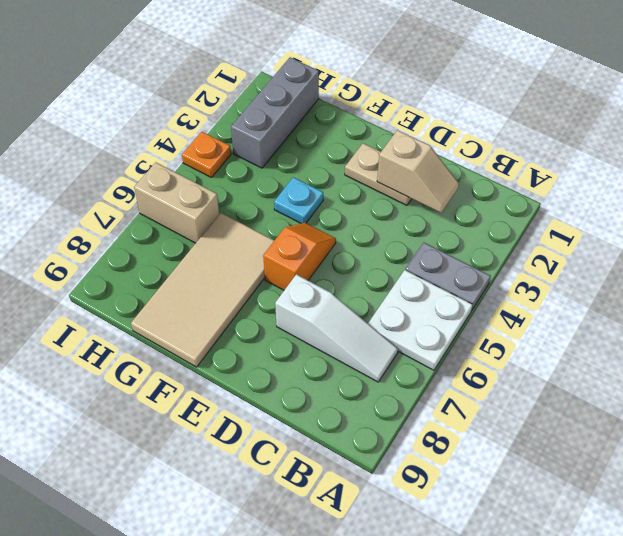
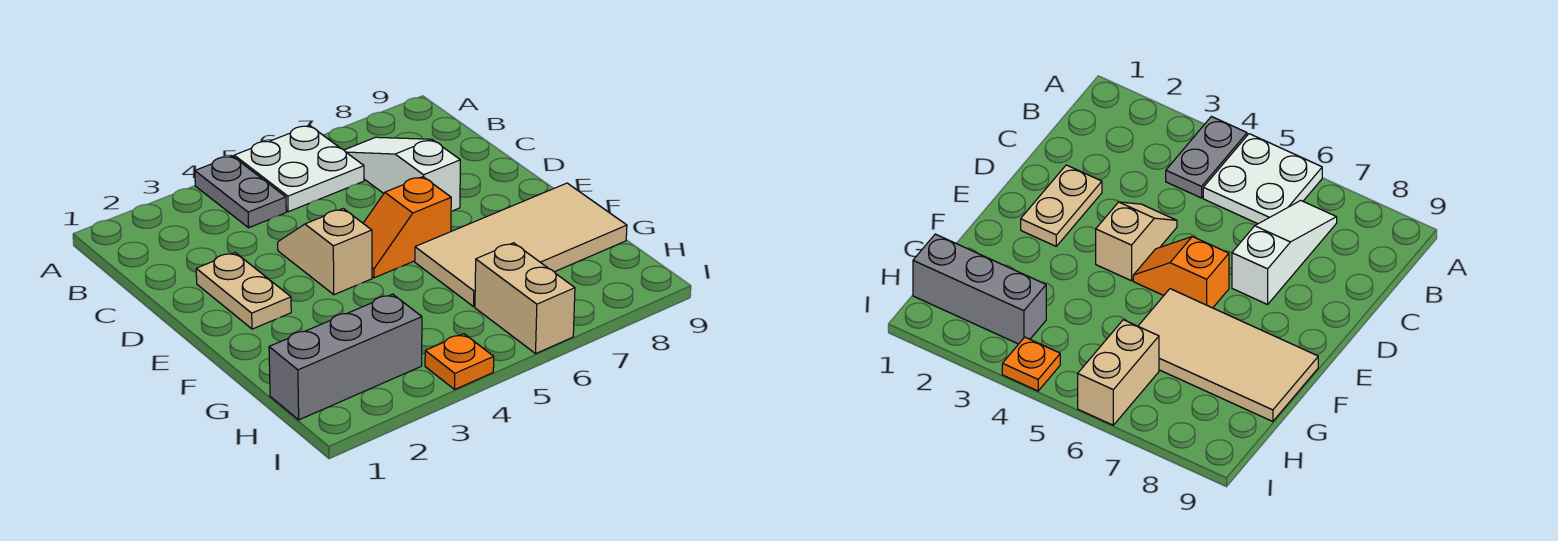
tan 1x2 slope [377,130,459,213] -> tan 1x2 slope moved to [278,209,372,295]
cyan 1x1 plate [274,177,323,224] -> none

